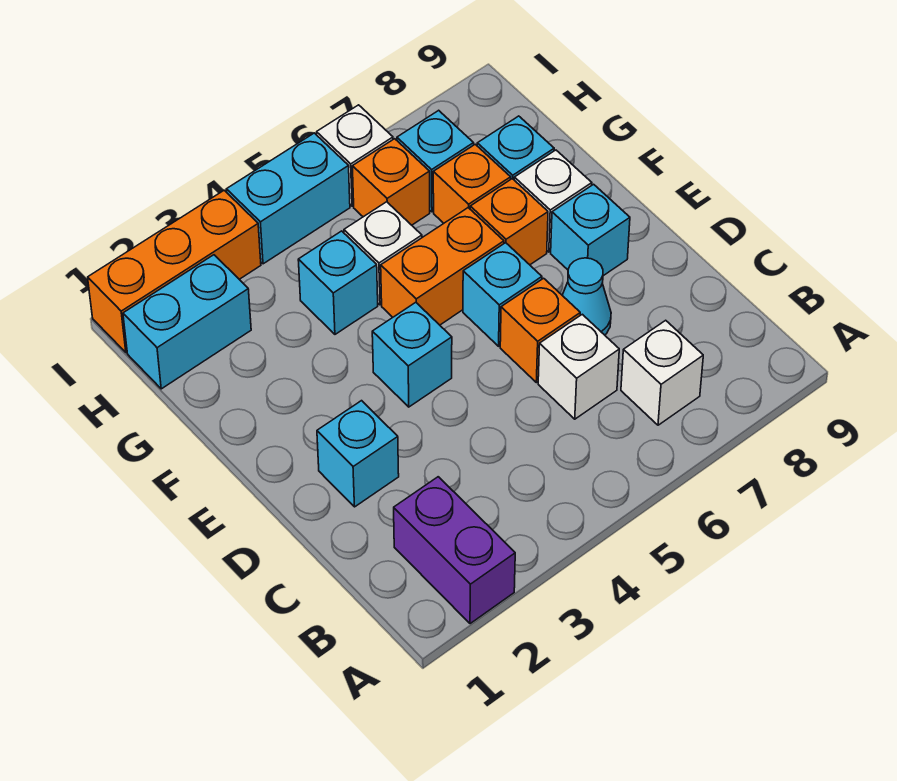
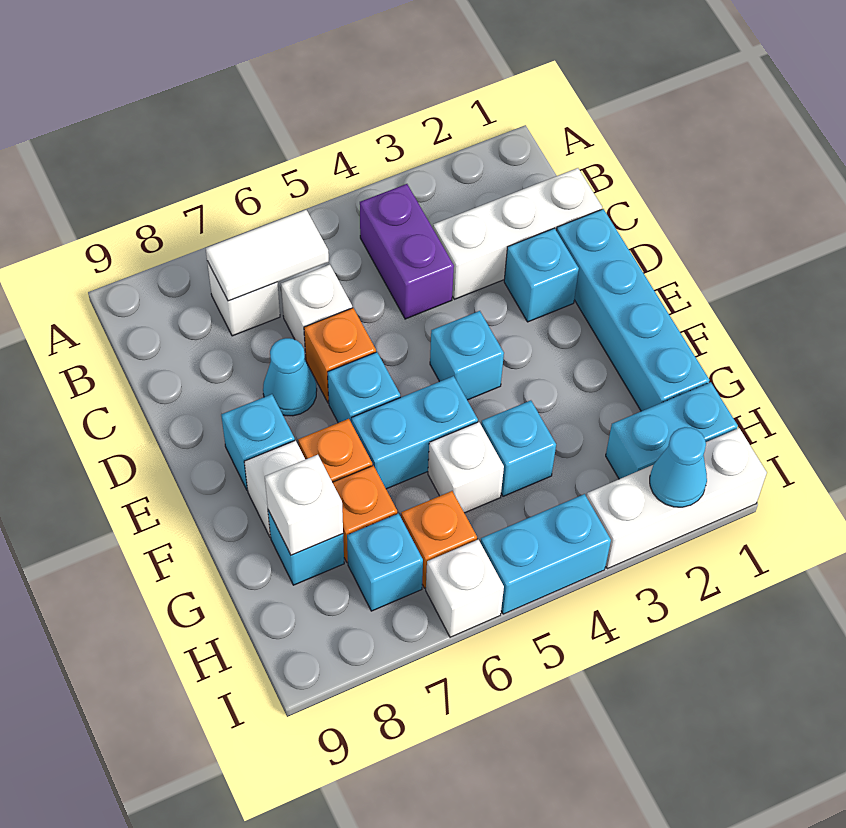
purple 1x2 brick [394,477,515,624] -> purple 1x2 brick moved to [360,184,454,319]
none -> white 1x2 tile [206,210,329,301]
none -> white 1x3 brick [433,168,602,299]
none -> cyan 1x4 brick [557,209,709,411]
orange 1x2 brick [381,208,504,325] -> cyan 1x2 brick [352,376,478,489]
none -> white 1x1 brick [265,455,343,555]
orange 1x3 brick [88,190,261,352] -> white 1x3 brick [587,428,767,569]
none -> cyan 1x1 cone [650,427,707,507]

